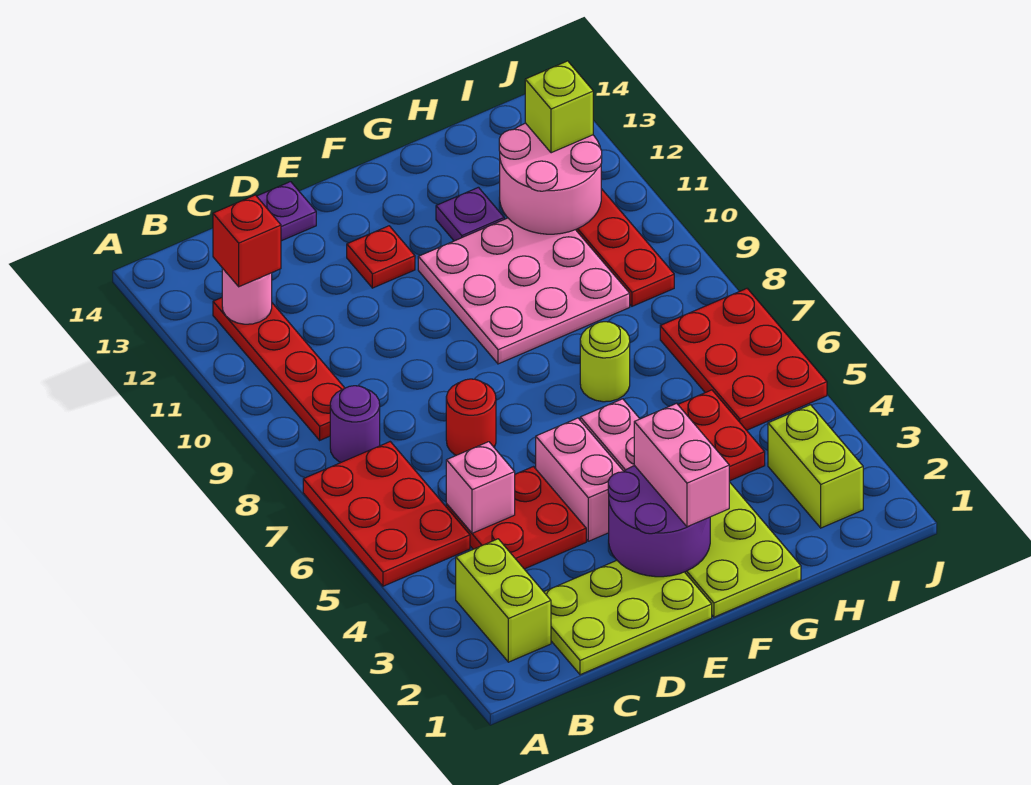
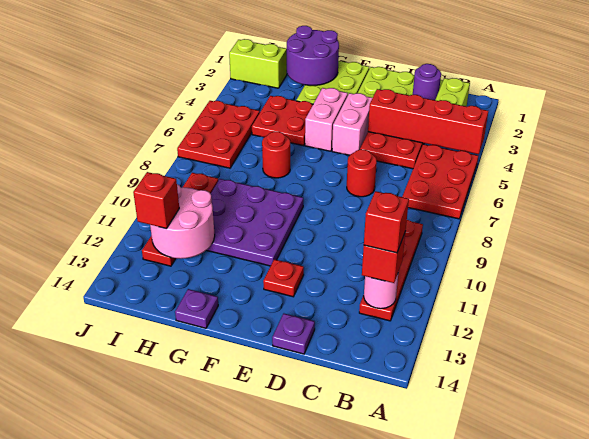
none -> red 1x4 brick [368,89,488,154]
purple 1x1 round brick [330,386,380,462] -> purple 1x1 round brick moved to [413,64,441,100]
none -> red 1x1 brick [364,191,409,253]
pink 1x1 brick [446,442,515,533] -> none
purple 2x2 round brick [608,466,710,577] -> purple 2x2 round brick moved to [287,26,339,85]
pink 1x2 brick [634,403,729,527] -> none
pink 3x3 plate [418,218,630,364] -> purple 3x3 plate [206,179,303,266]
lime 1x1 round brick [580,322,630,402] -> red 1x1 round brick [262,131,290,178]
purple 1x1 plate [436,187,504,241] -> purple 1x1 plate moved to [175,289,218,328]
lime 1x2 brick [768,405,863,528] -> lime 1x2 brick turned to [229,39,287,88]
lime 1x1 brick [525,61,593,153] -> red 1x1 brick [133,172,179,229]

